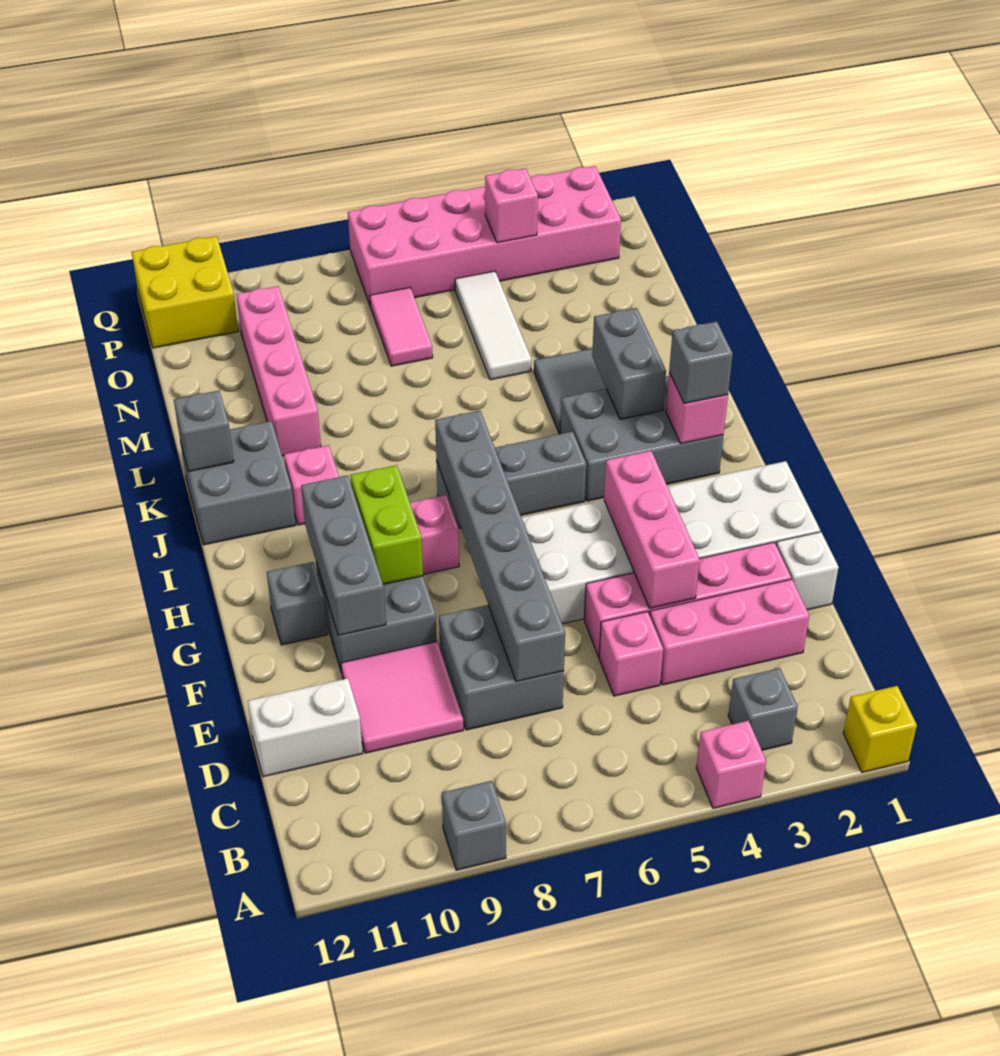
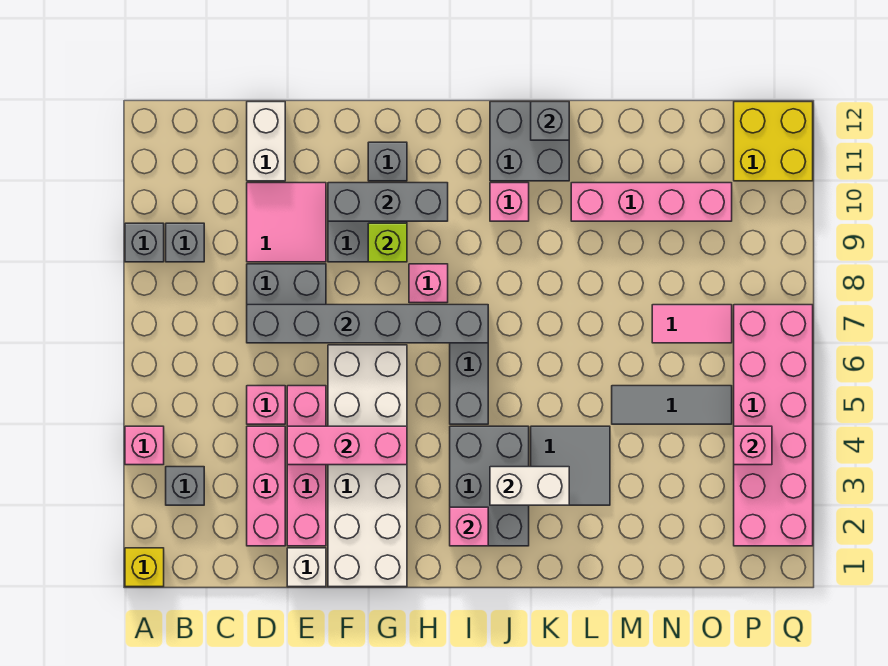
lime 1x2 brick [350,465,423,584] -> lime 1x1 brick [368,223,407,262]
grey 1x1 brick [669,321,733,404] -> grey 1x1 brick moved to [166,223,204,262]
grey 1x2 brick [592,308,666,419] -> white 1x2 brick [490,467,569,505]
white 1x3 tile [455,271,532,380] -> grey 1x3 tile [612,386,732,424]

